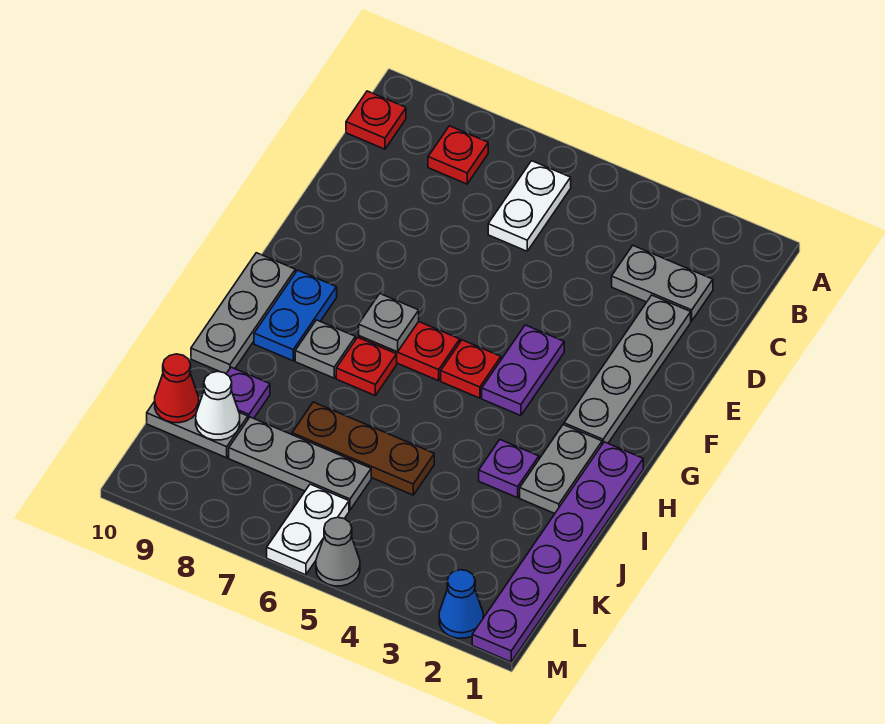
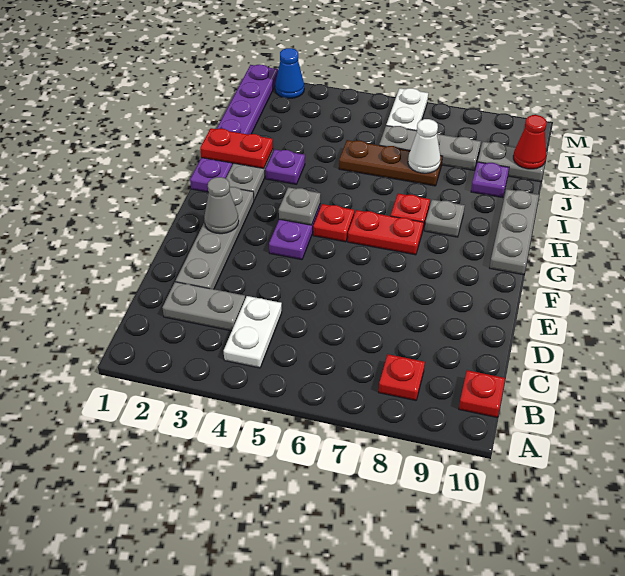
white 1x2 plate [488,161,571,251] -> white 1x2 plate moved to [224,296,282,368]
grey 1x1 plate [359,294,419,352] -> grey 1x1 plate moved to [279,187,320,225]
blue 1x2 plate [254,270,337,361] -> none
none -> red 1x2 plate [200,128,273,168]
white 1x1 cone [196,371,240,440] -> white 1x1 cone moved to [408,119,440,173]
grey 1x1 cone [316,517,360,586] -> grey 1x1 cone moved to [204,177,239,234]

